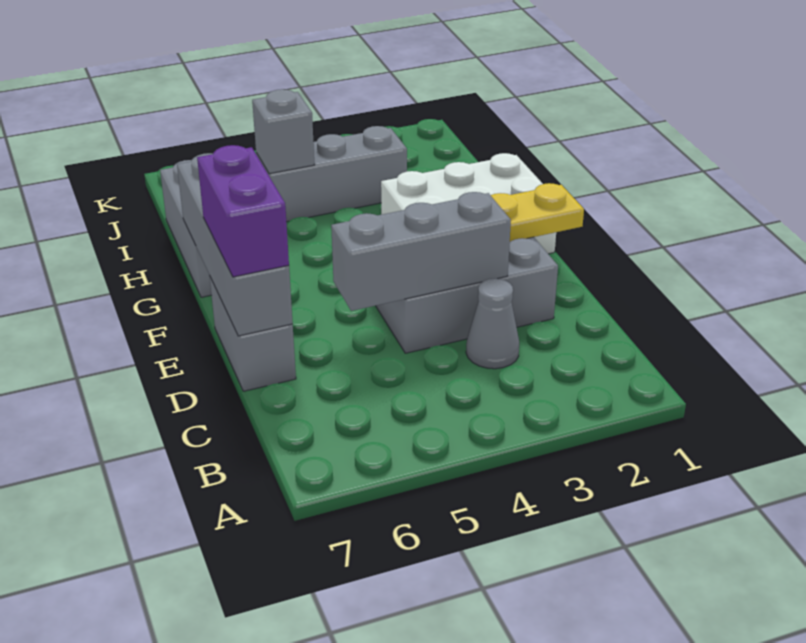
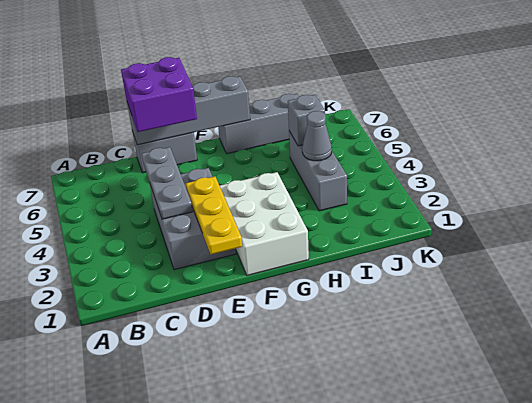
grey 1x1 cone [466,279,519,369] -> grey 1x1 cone moved to [302,111,332,161]
grey 1x3 brick [331,192,511,311] -> grey 1x3 plate [142,147,193,219]
purple 1x2 brick [197,145,289,277] -> purple 2x2 brick [121,57,197,132]

